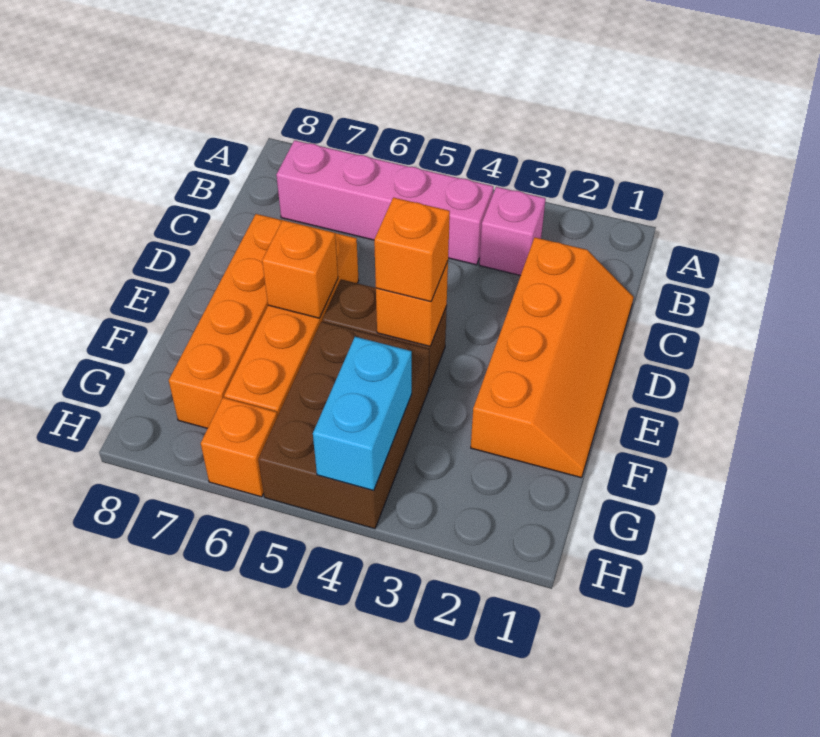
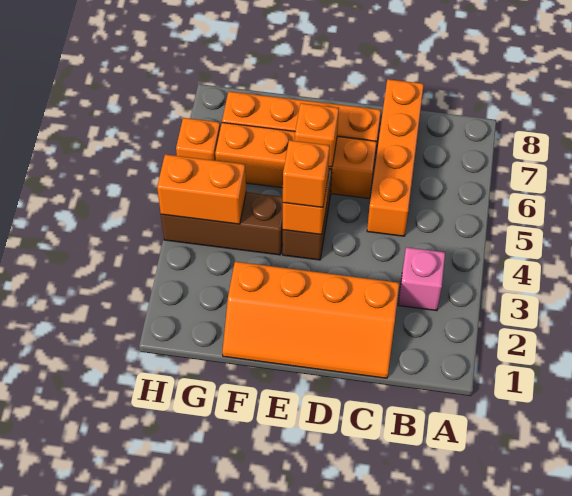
pink 1x4 brick [276,140,493,265] -> none
none -> orange 1x4 brick [367,79,424,236]
brown 2x3 brick [258,322,429,529] -> brown 1x3 brick [161,192,283,255]
cyan 1x2 brick [313,337,412,490] -> orange 1x2 brick [157,154,246,224]

